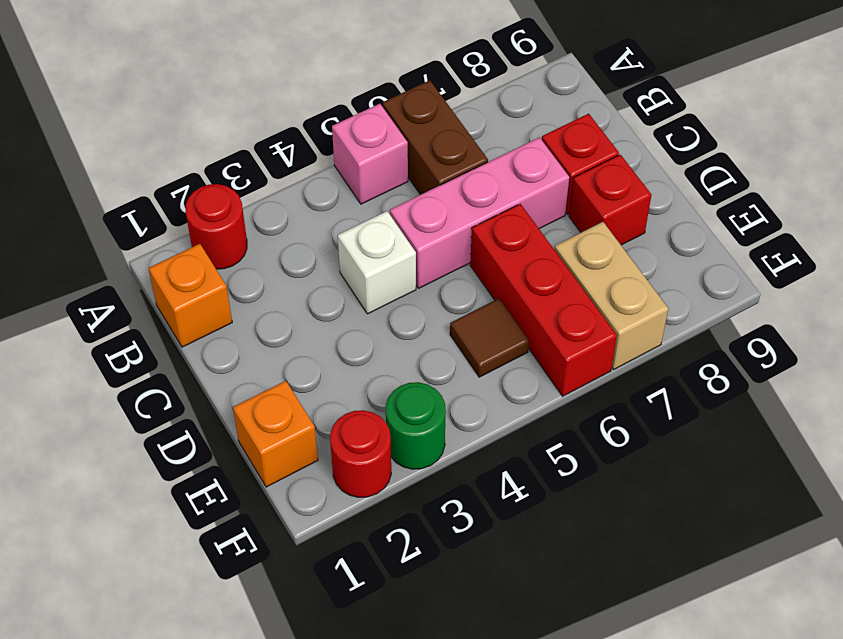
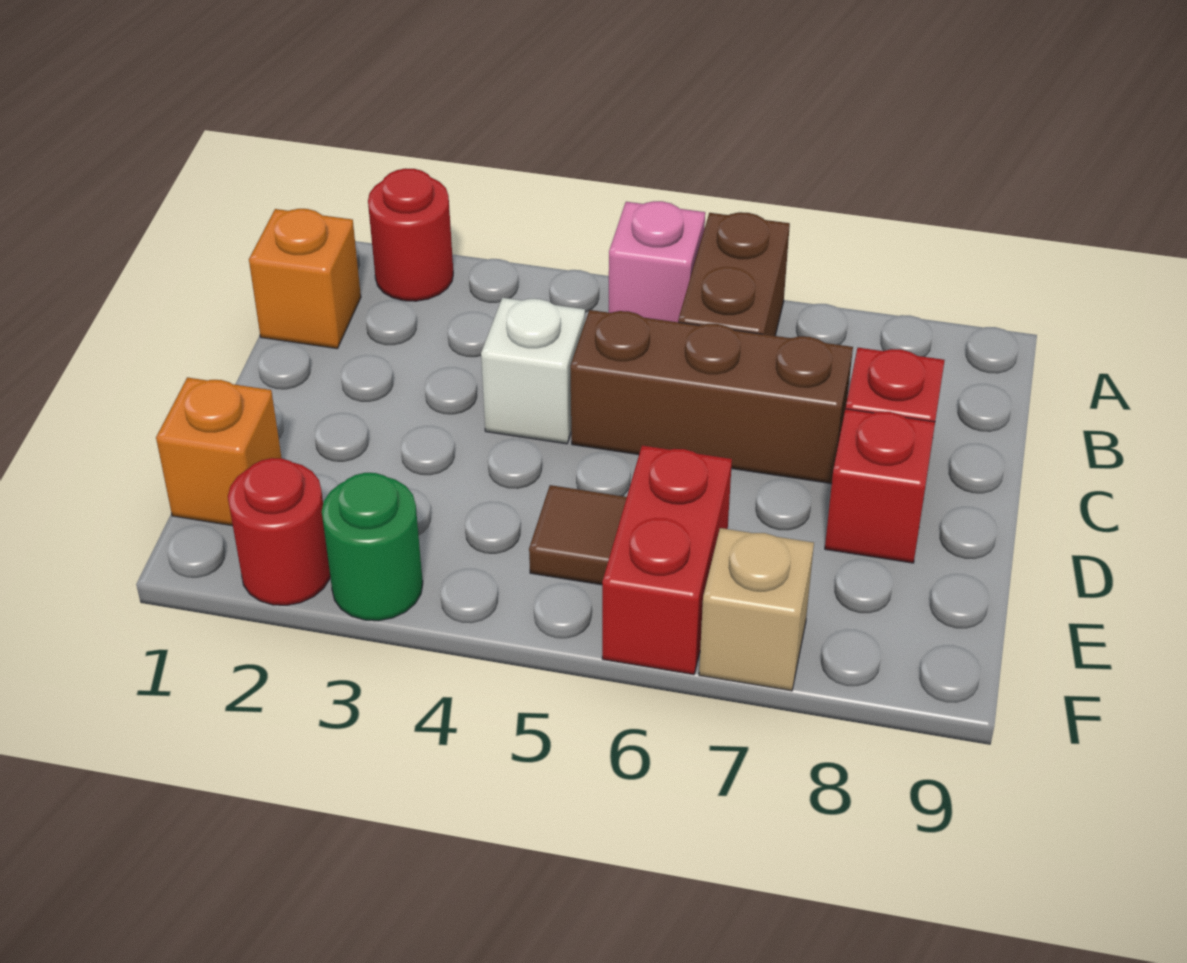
pink 1x3 brick [390,137,569,288] -> brown 1x3 brick [570,310,853,484]
red 1x3 brick [470,204,617,396] -> red 1x2 brick [602,445,732,675]
tan 1x2 brick [554,222,668,370] -> tan 1x1 brick [699,528,814,691]

